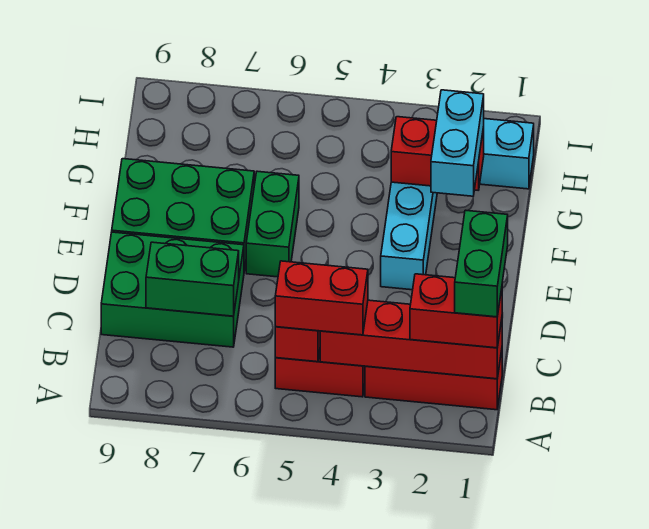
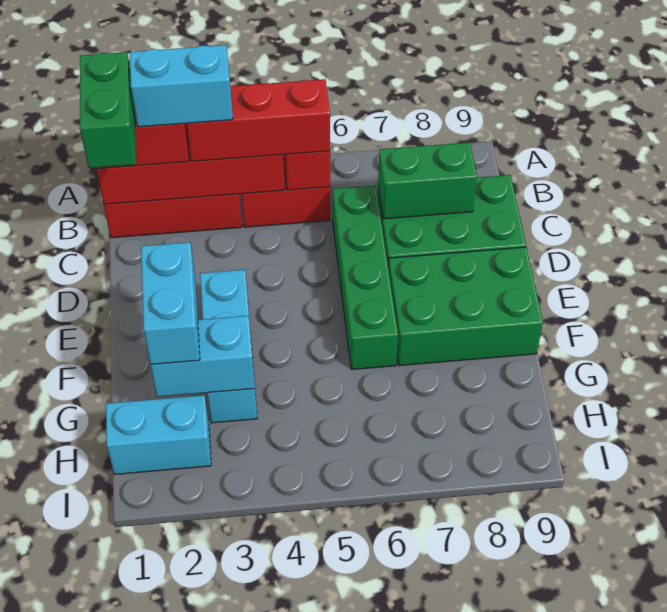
none -> cyan 1x2 brick [130,45,233,127]
red 1x2 brick [275,261,368,335] -> red 1x3 brick [187,79,330,161]
green 1x2 brick [246,171,299,277] -> green 1x4 brick [333,185,398,370]
red 1x2 brick [391,117,484,190] -> cyan 1x2 brick [150,316,255,397]

